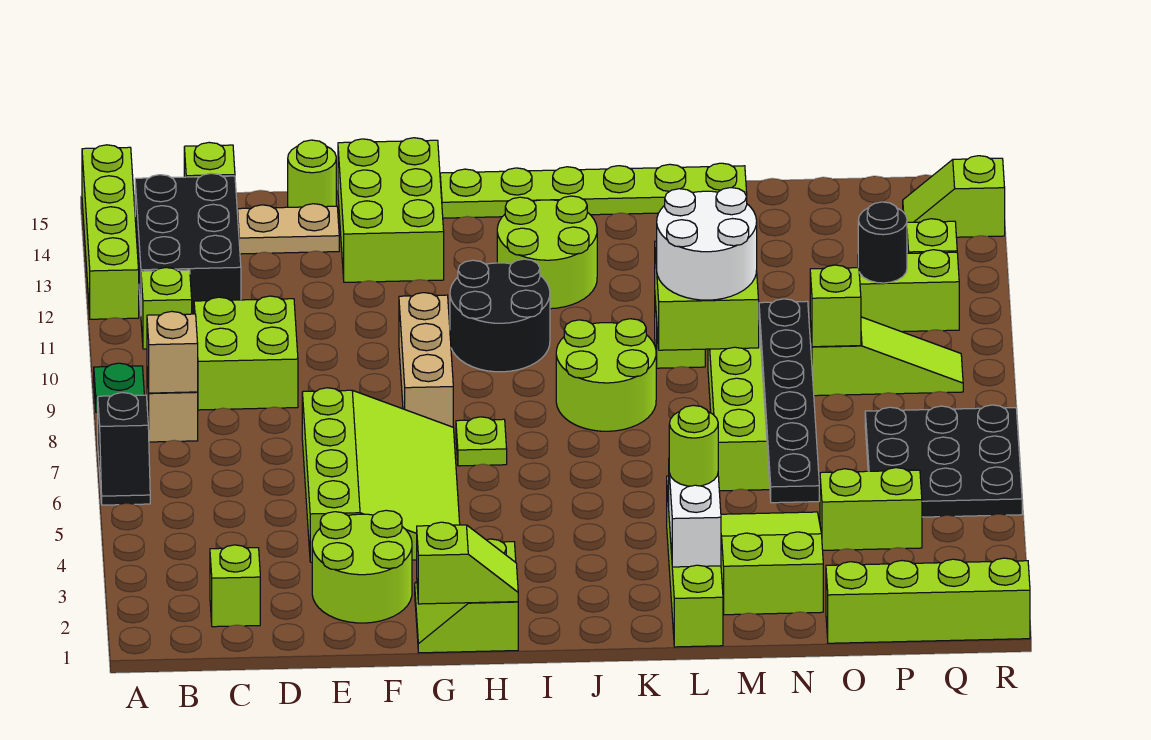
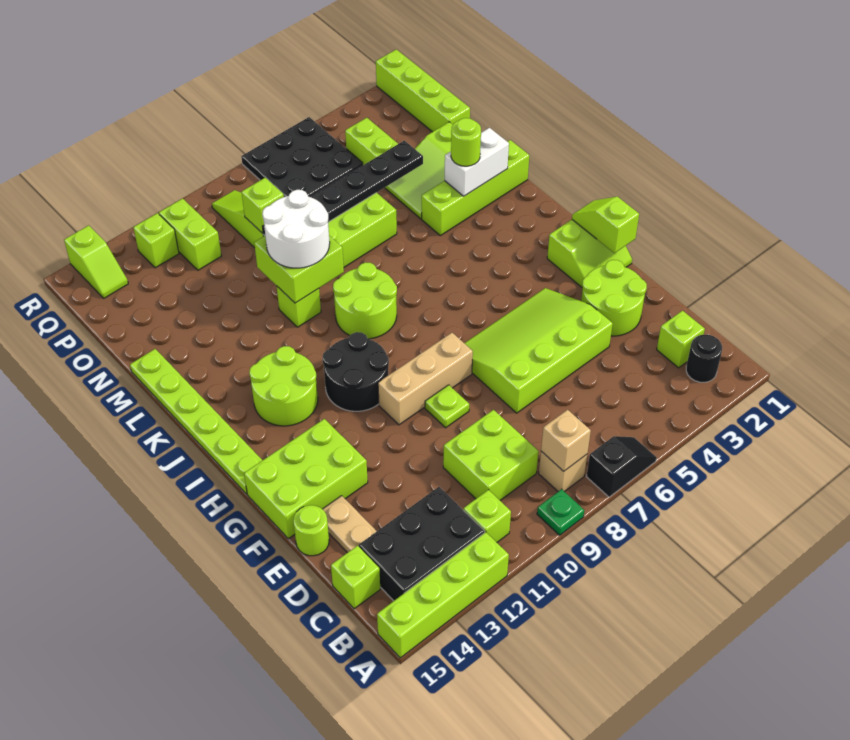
lime 1x1 plate [456,417,507,466] -> lime 1x1 plate moved to [425,385,469,428]
black 1x1 round brick [858,202,907,283] -> black 1x1 round brick moved to [686,335,722,382]

